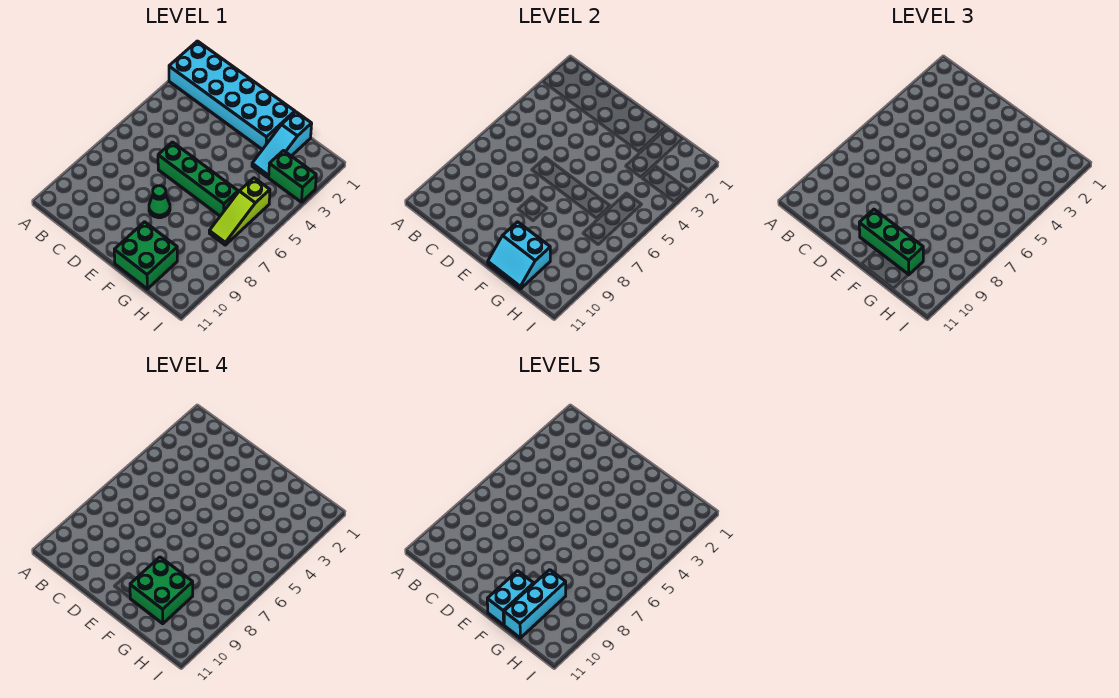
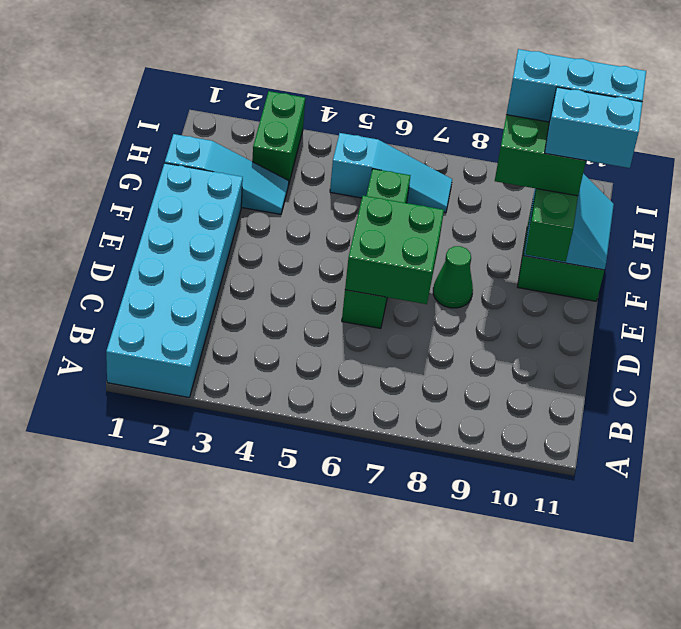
none -> green 2x2 brick [345,196,444,304]
lime 1x3 slope [209,178,270,245] -> cyan 1x3 slope [330,133,452,213]

